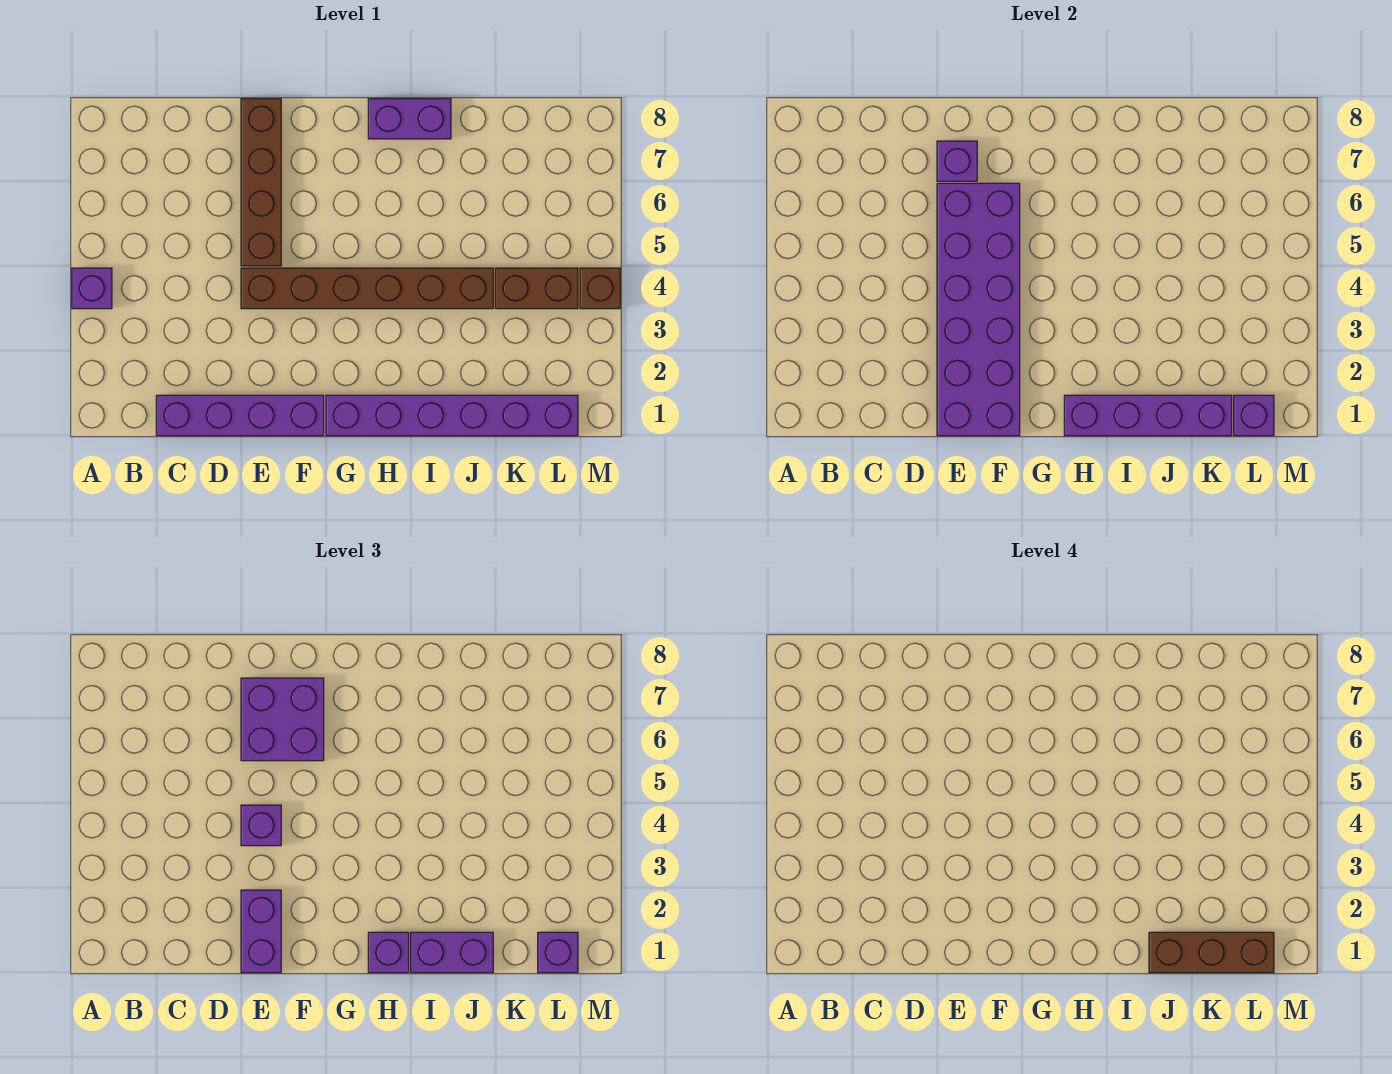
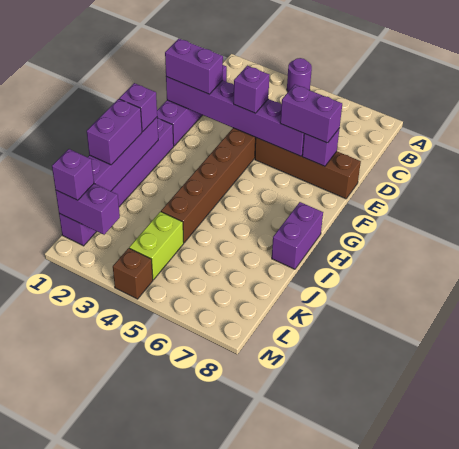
purple 1x1 brick [72,268,112,309] -> purple 1x1 round brick [287,58,312,92]
purple 2x6 brick [937,183,1020,436] -> purple 1x6 brick [166,77,304,156]
purple 2x2 brick [241,678,324,761] -> purple 1x2 brick [280,85,342,143]
brown 1x3 brick [1149,932,1274,973] -> none
brown 1x2 brick [495,268,578,309] -> lime 1x2 brick [129,212,184,280]
purple 1x1 brick [1234,395,1274,436] -> purple 1x2 brick [56,184,120,235]

